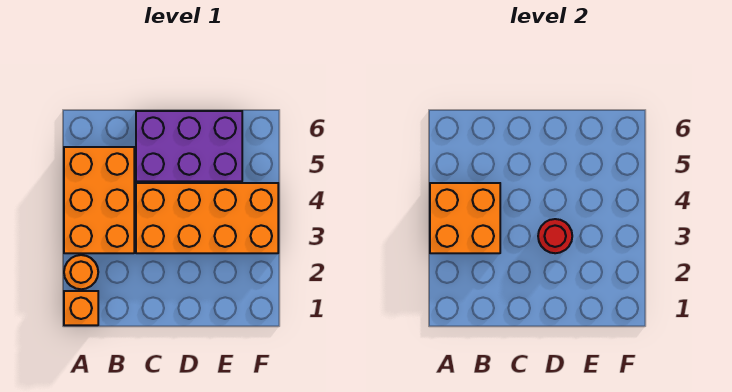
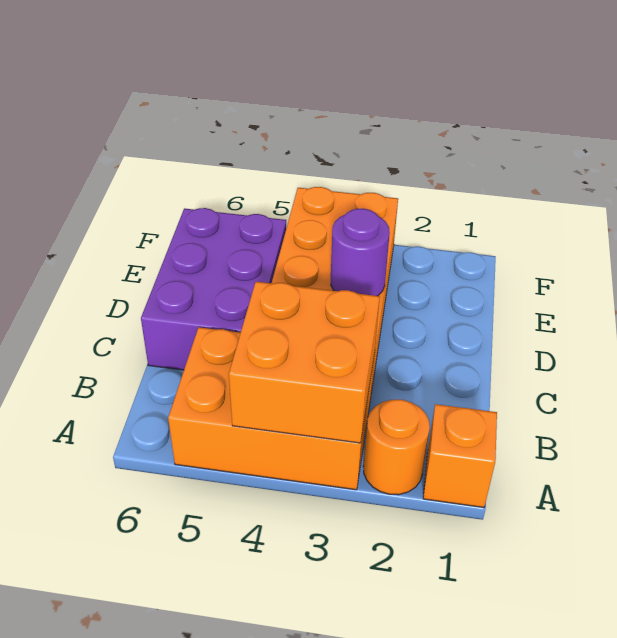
red 1x1 round brick [538,219,572,253] -> purple 1x1 round brick [331,209,390,296]

